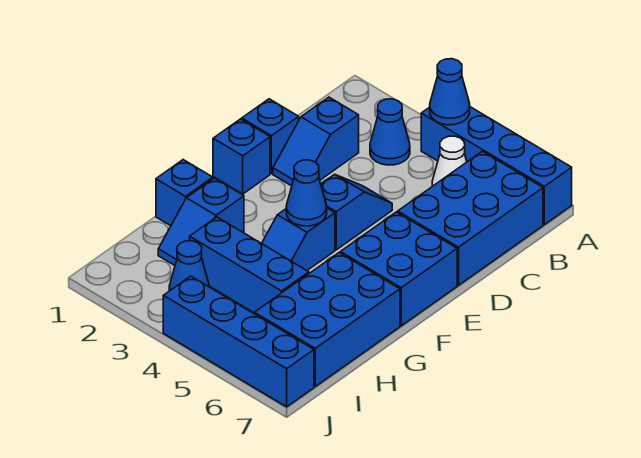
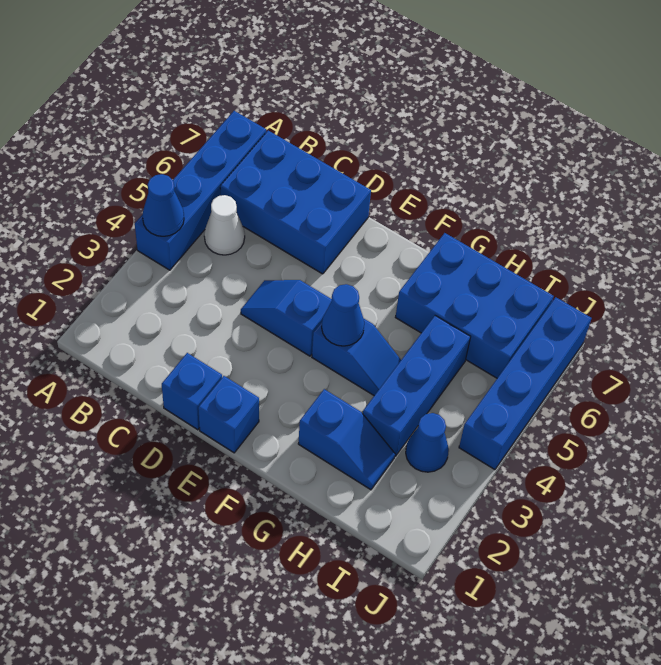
blue 1x1 cone [370,99,410,165] -> none
blue 1x2 slope [273,97,359,186] -> none
blue 2x2 brick [340,212,457,326] -> none
blue 1x1 brick [156,160,213,226] -> none

